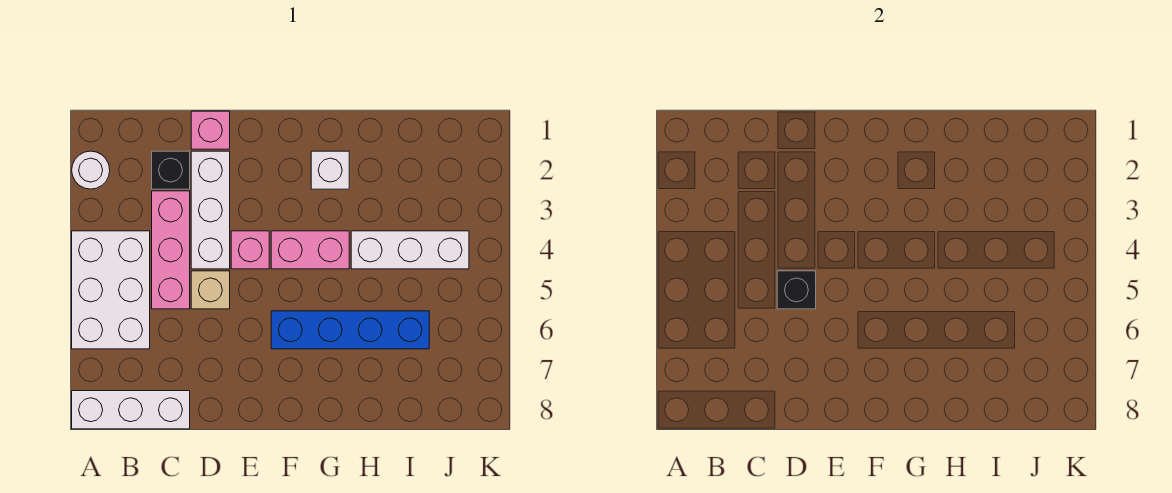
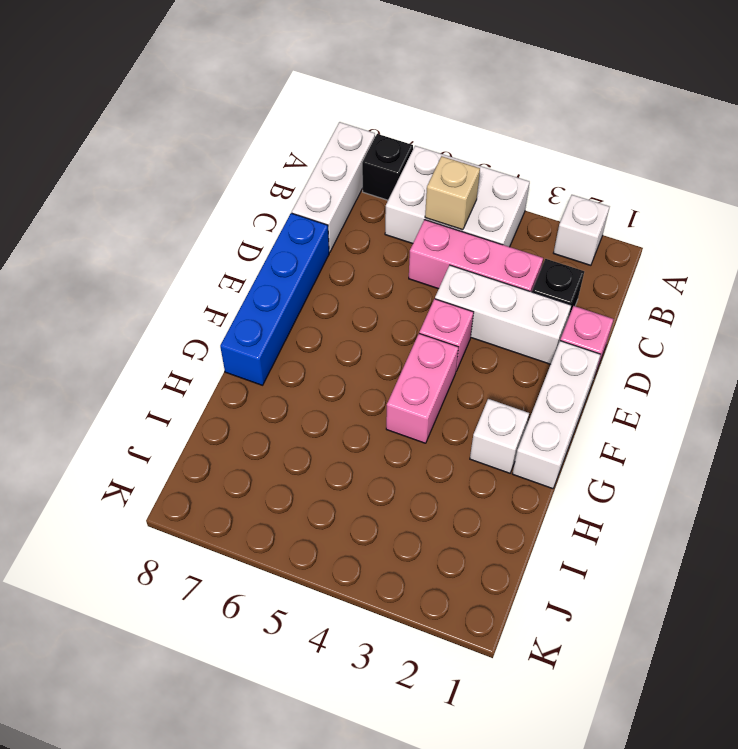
white 1x1 round brick [72,151,110,189] -> white 1x1 brick [554,195,610,265]
tan 1x1 brick [191,271,230,309] -> tan 1x1 brick moved to [425,156,480,230]
black 1x1 brick [777,271,816,309] -> black 1x1 brick moved to [362,134,413,200]
blue 1x4 brick [271,311,429,349] -> blue 1x4 brick moved to [220,213,329,385]
white 1x3 brick [351,231,469,269] -> white 1x3 brick moved to [512,341,601,489]

